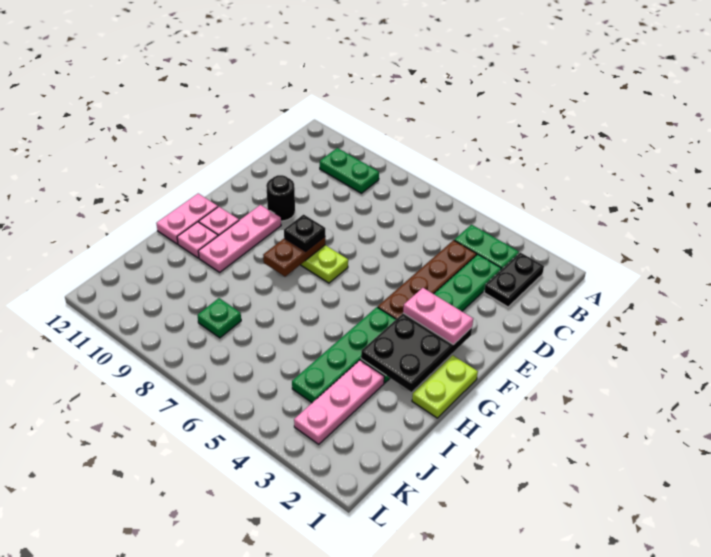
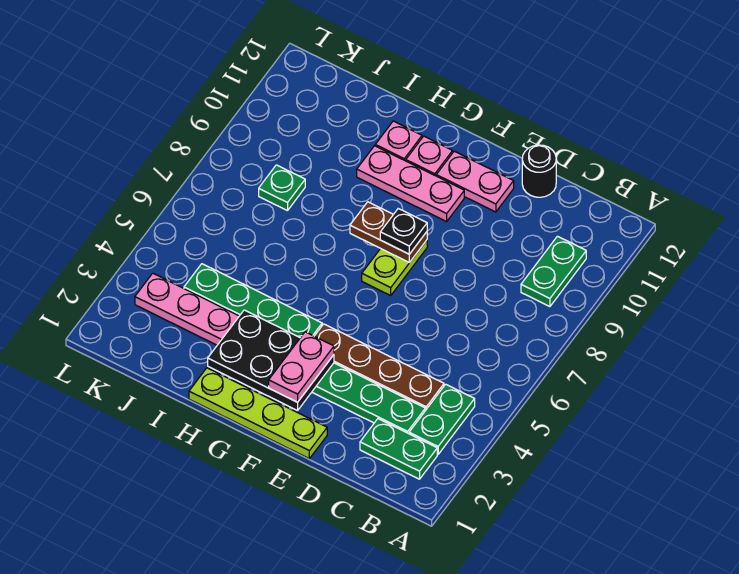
black 1x2 plate [484,252,544,307] -> green 1x2 plate [360,419,437,479]
black 1x1 round brick [266,175,295,221] -> black 1x1 round brick moved to [522,145,556,197]
lime 1x2 plate [412,355,478,418] -> lime 1x4 plate [189,368,327,459]
pink 1x2 plate [156,194,218,244] -> pink 1x2 plate moved to [436,151,514,212]

